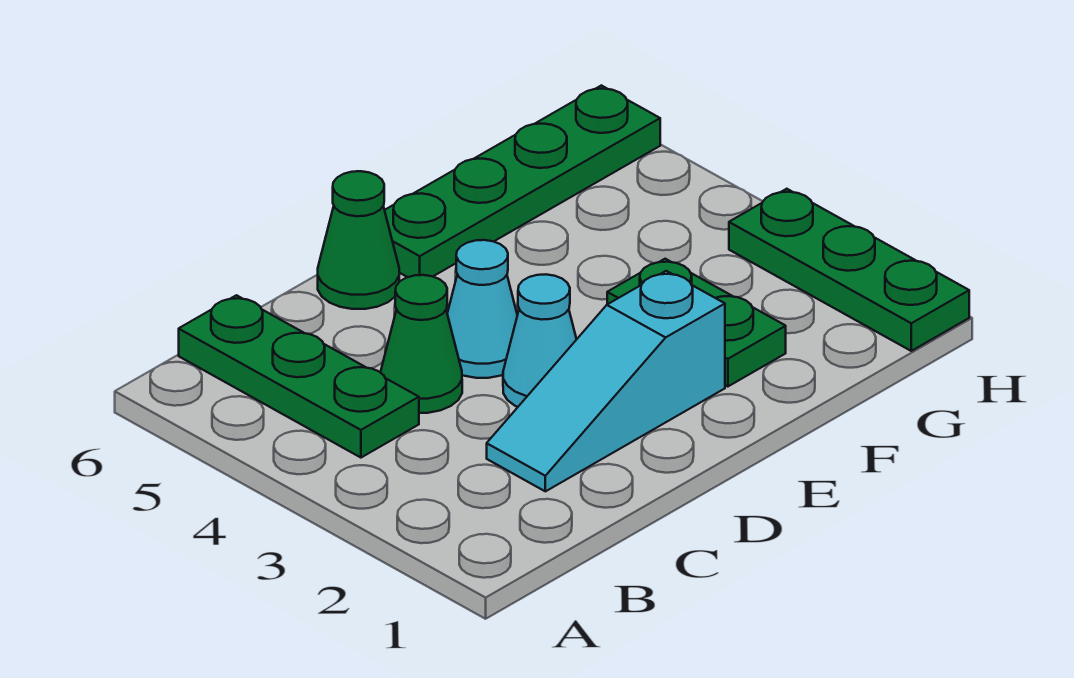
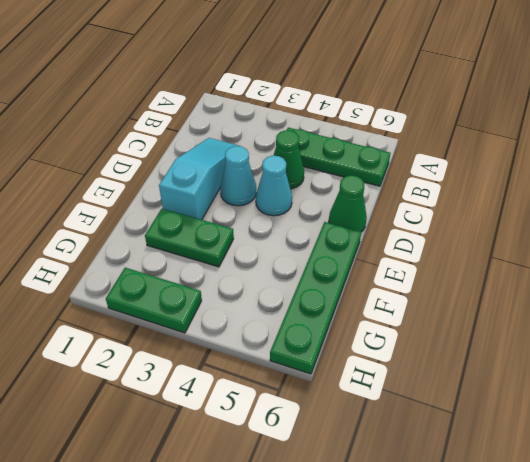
green 1x3 plate [729,189,969,351] -> green 1x2 plate [106,268,202,333]

